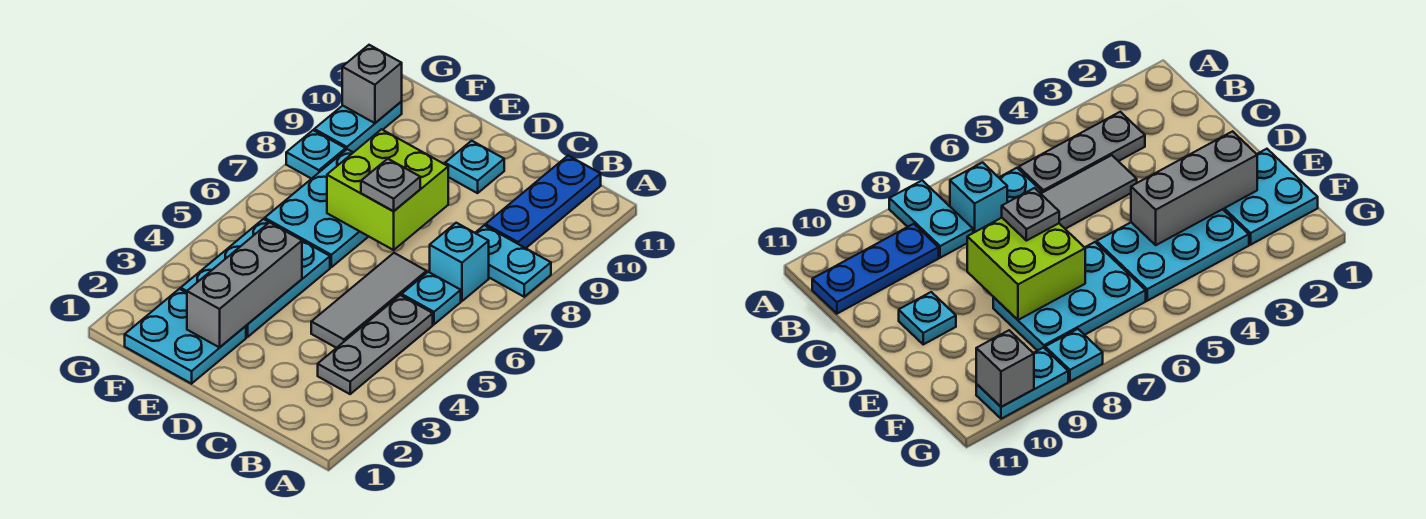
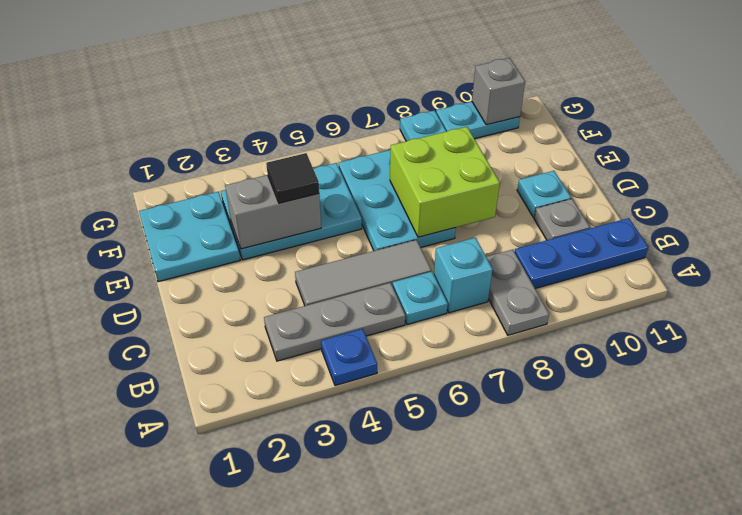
none -> blue 1x1 plate [321,329,377,386]
cyan 1x2 plate [475,225,551,297] -> grey 1x2 plate [486,250,549,335]
grey 1x1 plate [361,159,420,211] -> grey 1x1 plate moved to [534,199,590,240]
grey 1x3 brick [187,222,302,347] -> grey 1x2 brick [225,175,321,249]
none -> black 1x1 tile [266,153,319,203]
cyan 2x3 plate [265,149,369,267] -> cyan 2x3 plate turned to [338,150,456,251]

